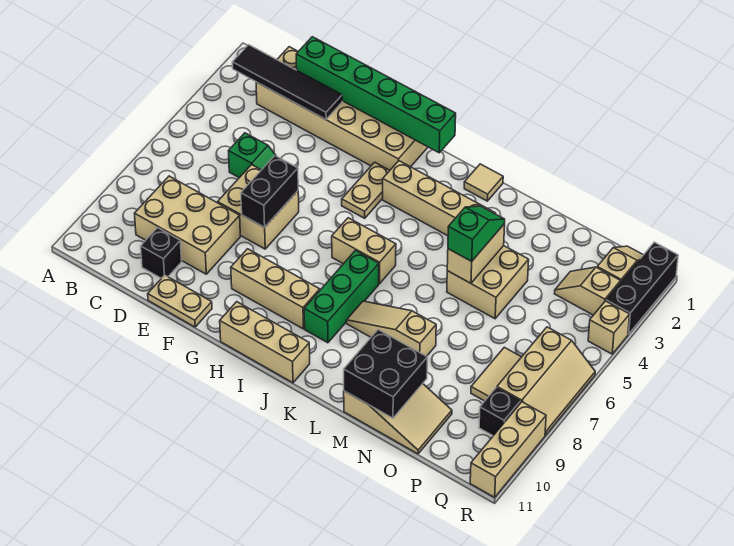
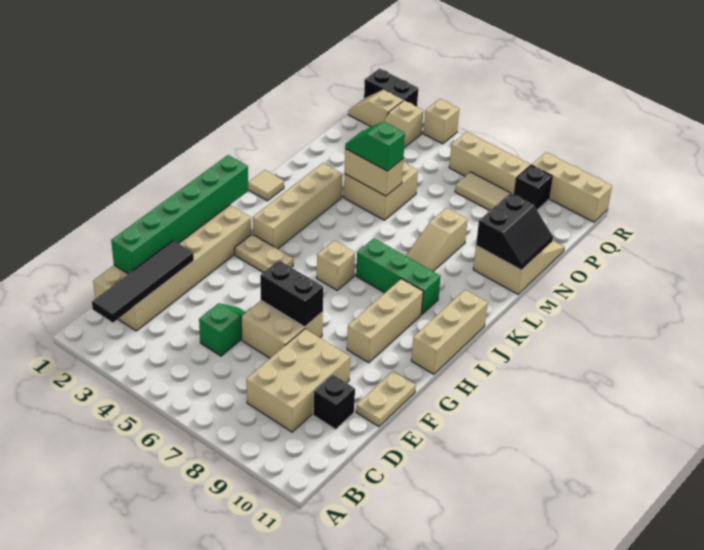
tan 1x2 brick [332,218,396,284] -> tan 1x1 brick [317,240,355,290]
black 2x2 brick [344,330,427,418] -> black 2x2 slope [476,193,553,270]
black 1x3 brick [606,242,678,334] -> black 1x2 brick [364,69,418,107]

